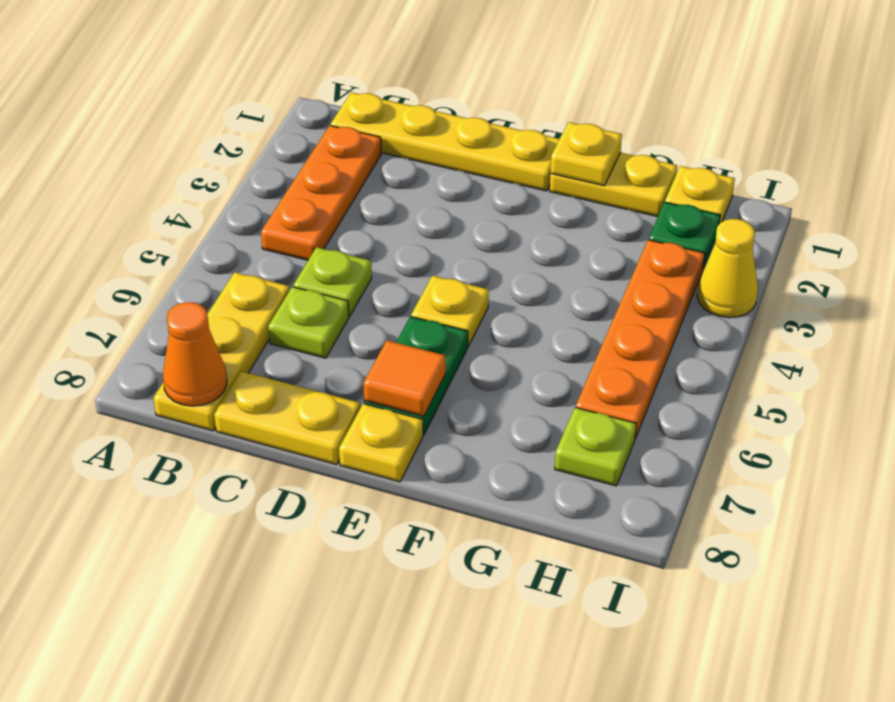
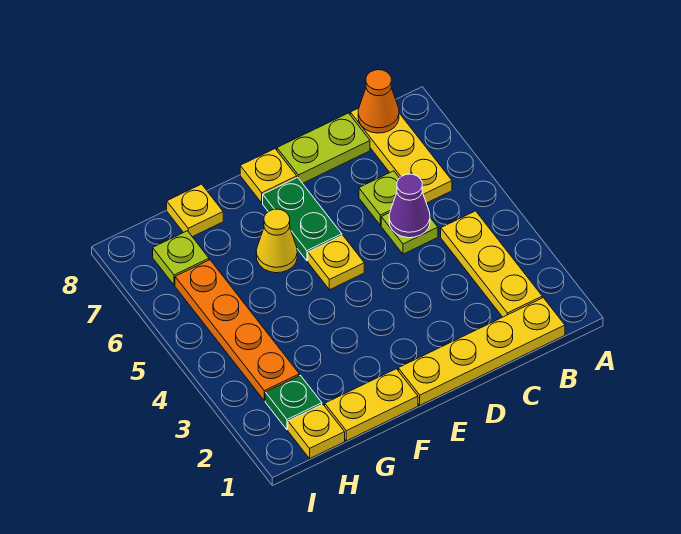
orange 1x3 plate [261,126,381,260] -> yellow 1x3 plate [441,211,542,317]
none -> purple 1x1 cone [389,174,430,238]
yellow 1x2 plate [214,371,360,465] -> lime 1x2 plate [277,113,370,183]
orange 1x1 tile [363,340,446,416] -> none
yellow 1x1 plate [550,122,622,186] -> yellow 1x1 plate moved to [167,184,223,237]
yellow 1x1 cone [697,219,758,318] -> yellow 1x1 cone moved to [256,209,297,273]

